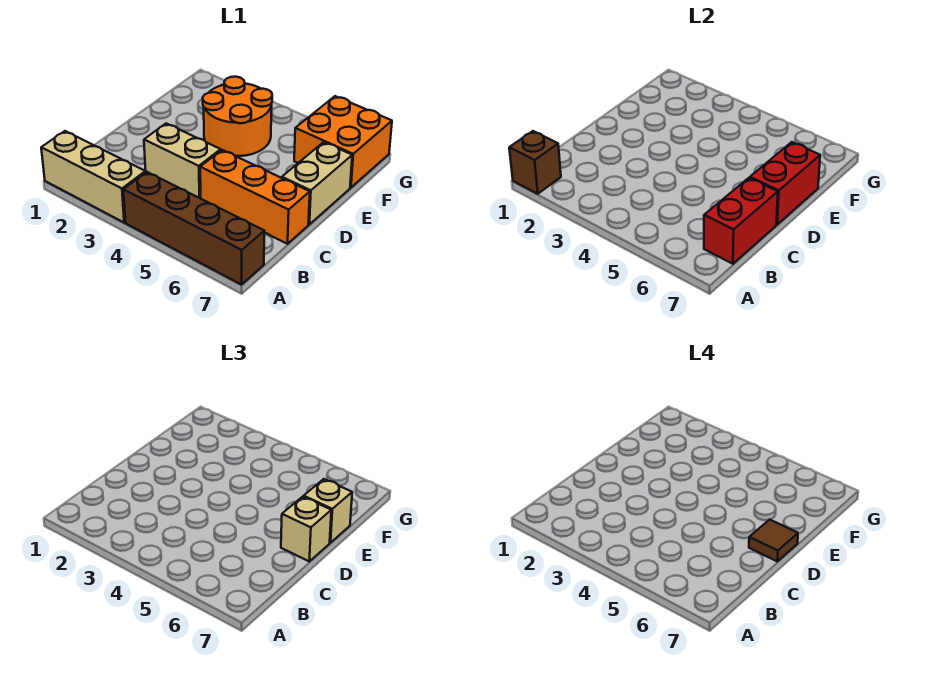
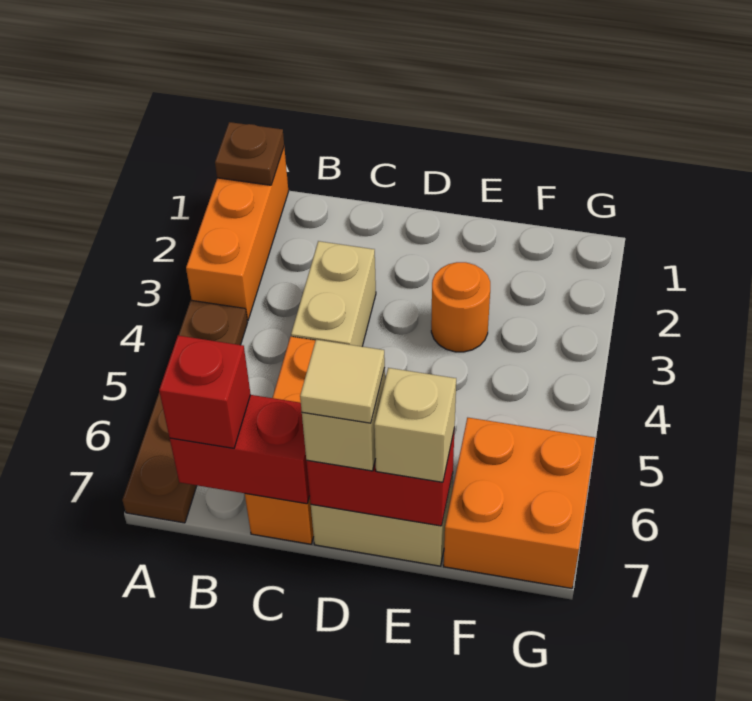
tan 1x3 brick [41,131,146,222] -> orange 1x3 brick [186,148,288,320]
brown 1x1 brick [509,131,561,194] -> brown 1x1 plate [215,122,284,185]
brown 1x4 brick [123,172,264,285] -> brown 1x4 plate [122,300,248,523]
none -> red 1x1 brick [159,335,251,448]
brown 1x1 tile [749,520,798,561] -> tan 1x1 tile [300,340,385,423]
orange 2x2 round brick [203,77,272,156] -> orange 1x1 round brick [431,262,490,352]

